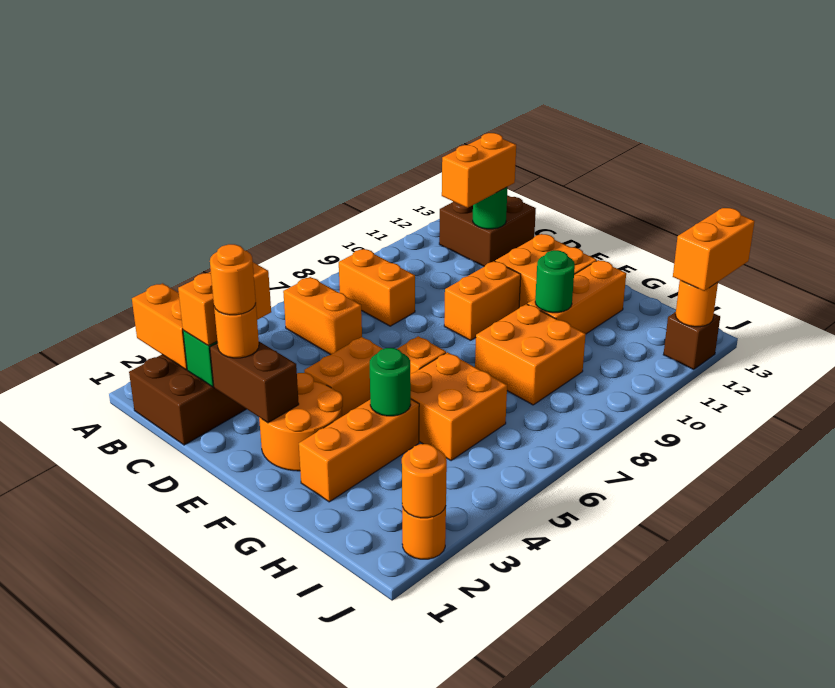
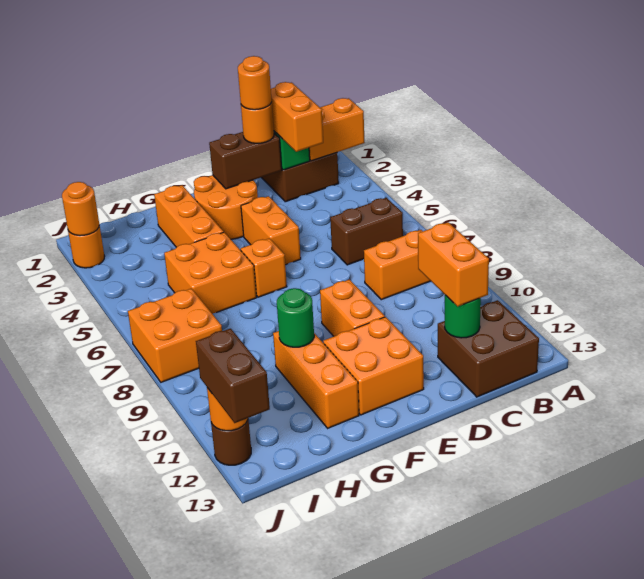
orange 1x2 brick [283,277,362,355] -> brown 1x2 brick [330,198,403,265]
green 1x1 round brick [370,348,411,416] -> none
orange 2x2 brick [475,304,586,405] -> orange 2x2 brick moved to [128,289,222,382]
brown 1x1 brick [663,312,720,369] -> brown 1x1 round brick [211,420,251,465]
orange 1x2 brick [673,208,755,291] -> brown 1x2 brick [196,329,270,423]

